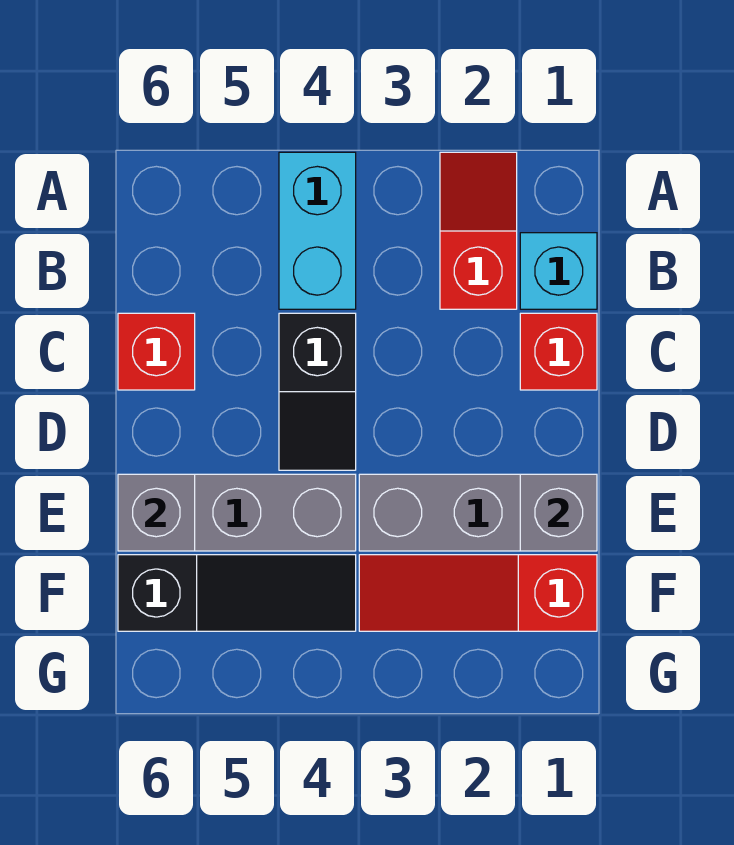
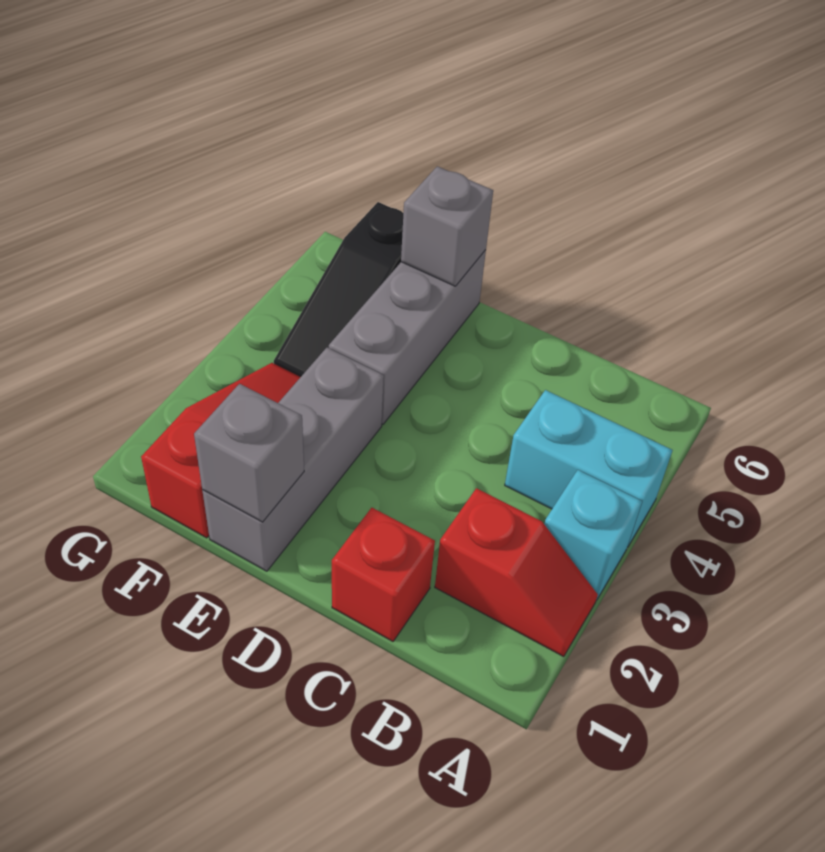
cyan 1x1 brick [520,233,597,309] -> cyan 1x1 brick moved to [544,470,642,600]
black 1x2 slope [279,313,356,470] -> none
red 1x1 brick [118,313,195,390] -> none

